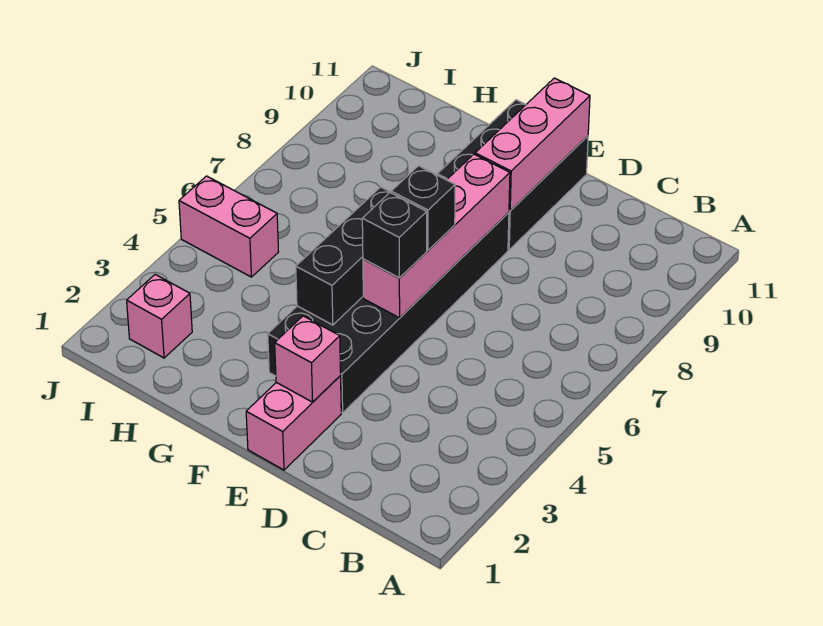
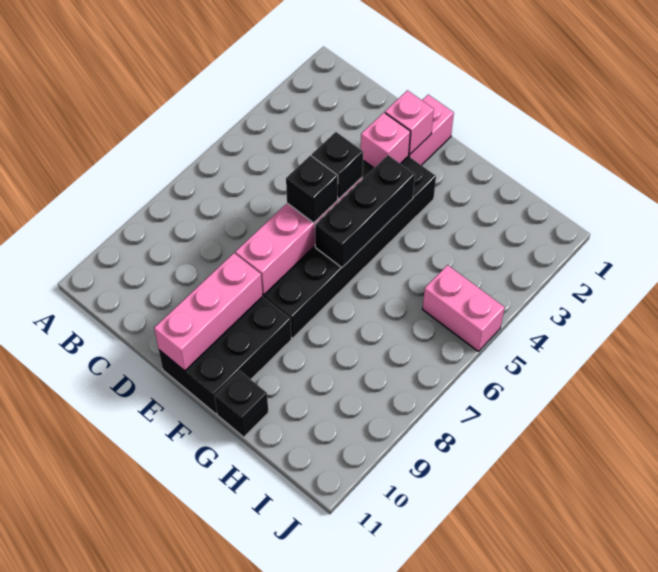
none -> black 1x1 brick [214,371,269,437]
pink 1x1 brick [127,275,192,358] -> pink 1x1 brick moved to [361,113,410,168]

